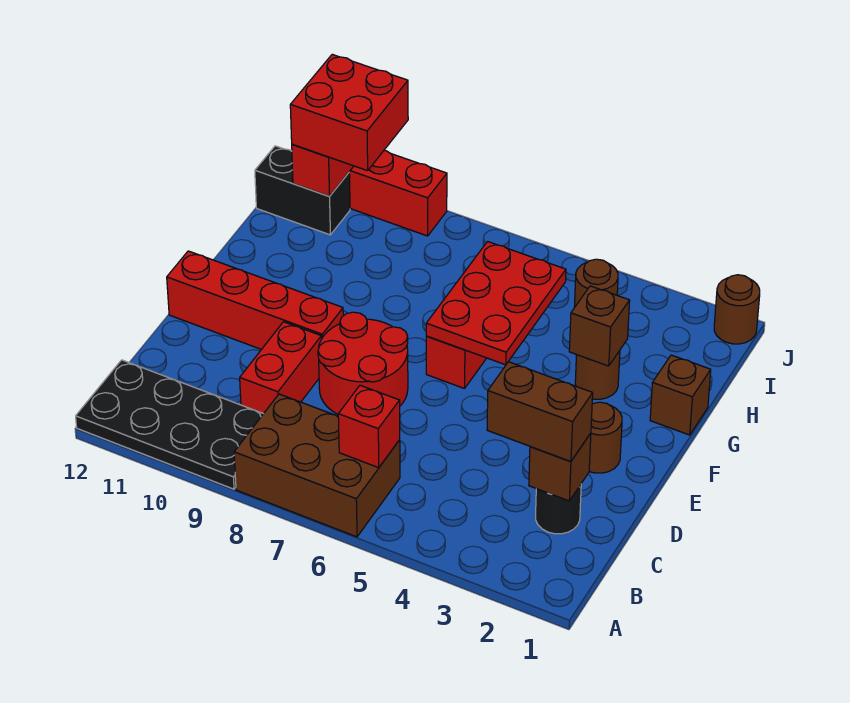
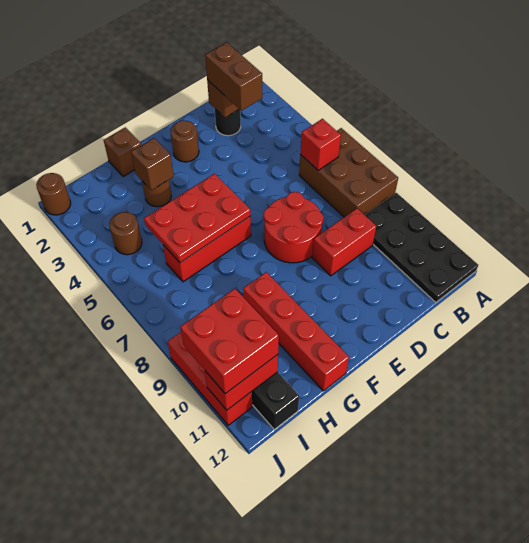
red 1x4 brick [167,251,343,349] -> red 1x4 brick moved to [243,272,349,391]

